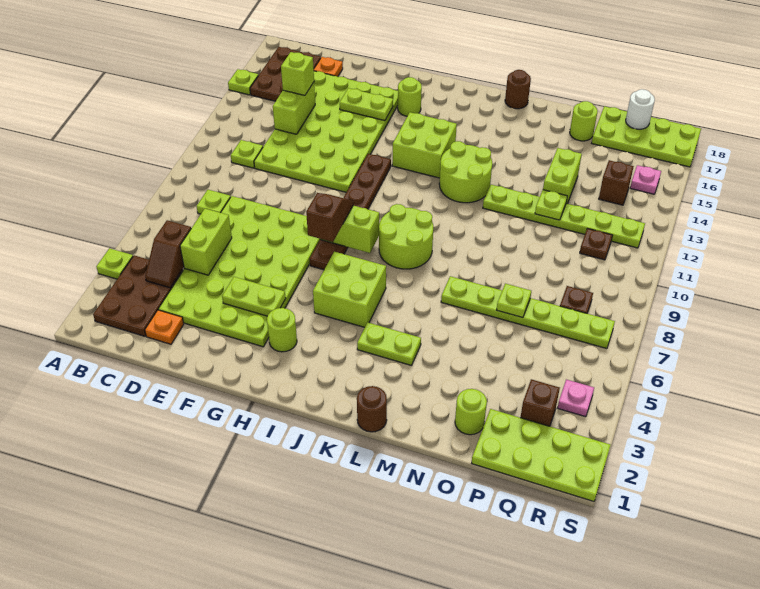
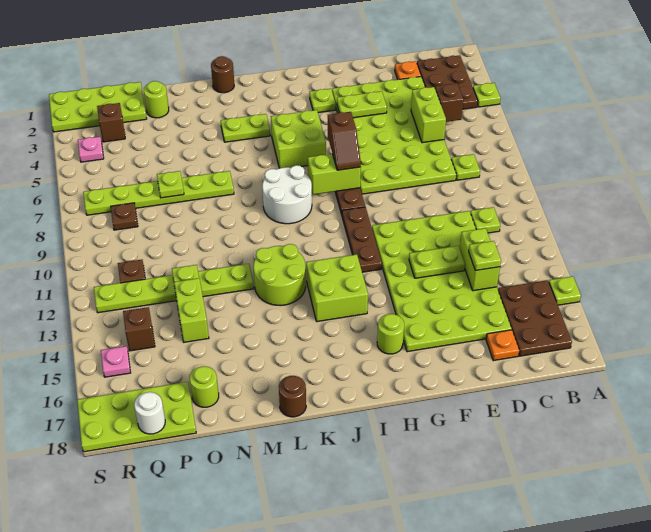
lime 1x1 brick [281,52,314,95] -> lime 1x1 plate [469,241,501,271]
lime 1x2 plate [340,88,393,121] -> lime 1x2 plate moved to [409,246,465,278]
lime 1x1 round brick [267,308,297,352] -> lime 1x1 plate [309,89,336,113]
lime 2x2 round brick [379,204,433,269] -> white 2x2 round brick [262,165,312,224]

